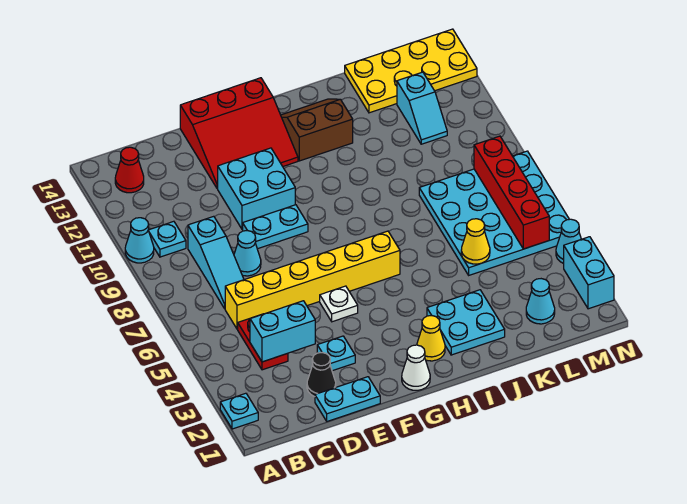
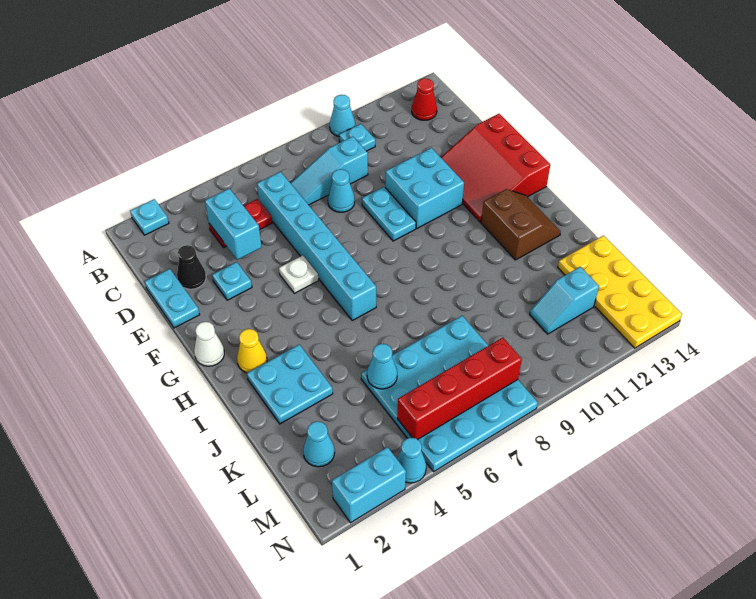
yellow 1x6 brick [225,231,400,329] -> cyan 1x6 brick [257,172,376,321]
yellow 1x1 cone [461,219,490,264] -> cyan 1x1 cone [367,344,397,389]

